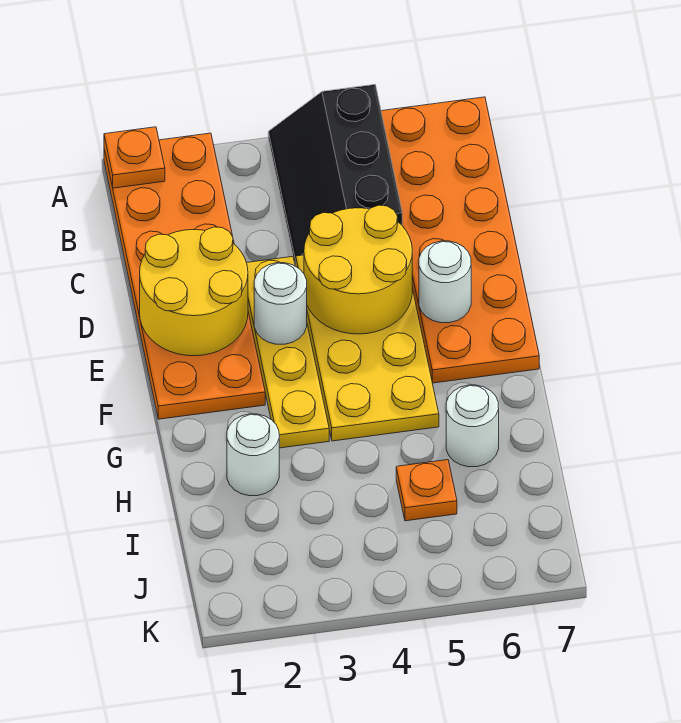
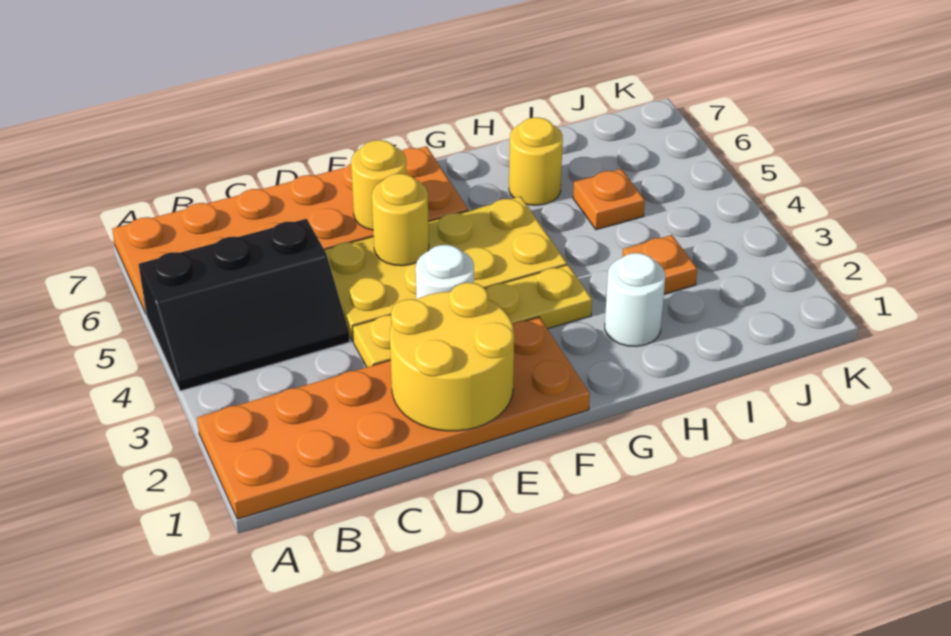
orange 1x1 plate [104,127,165,188] -> orange 1x1 plate moved to [622,235,697,294]
yellow 2x2 round brick [304,205,412,334] -> yellow 1x1 round brick [372,174,429,266]
white 1x1 round brick [419,241,471,323] -> yellow 1x1 round brick [351,140,407,230]
white 1x1 round brick [446,385,499,467] -> yellow 1x1 round brick [509,117,563,205]

